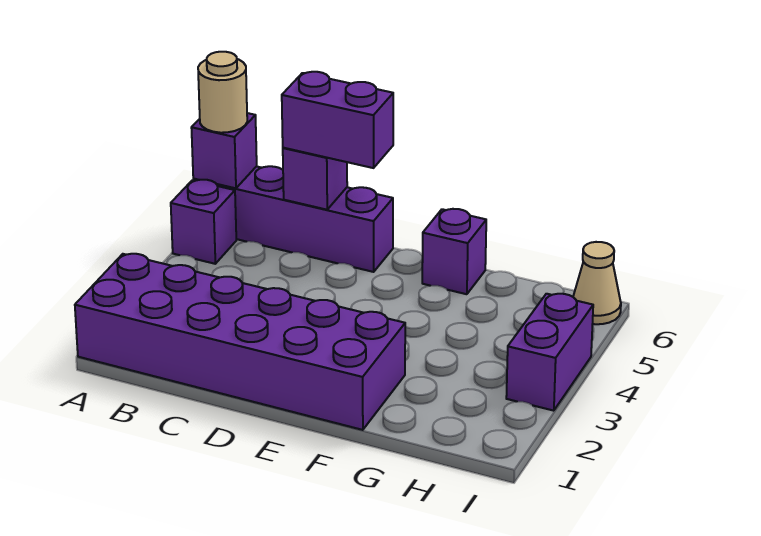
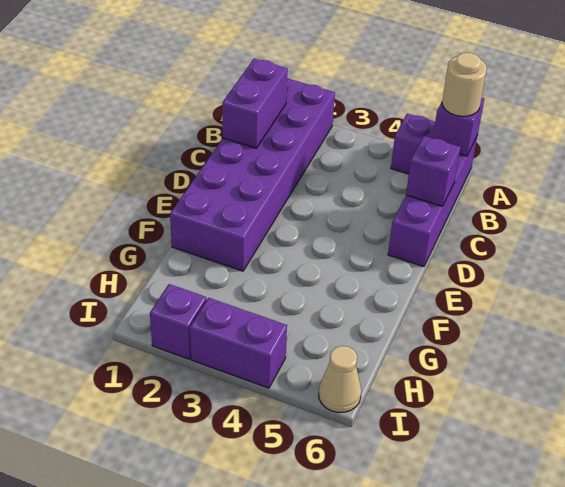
purple 1x2 brick [282,72,393,168] -> purple 1x2 brick moved to [222,59,288,148]
purple 1x1 brick [422,209,486,294] -> purple 1x1 brick moved to [150,284,206,359]

